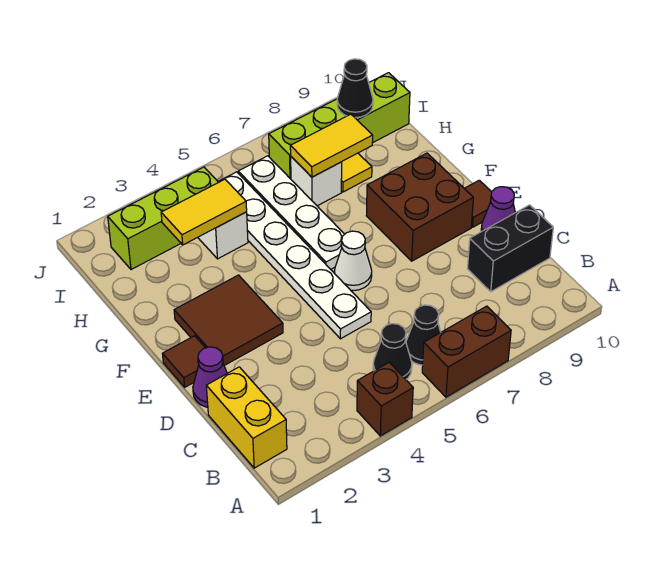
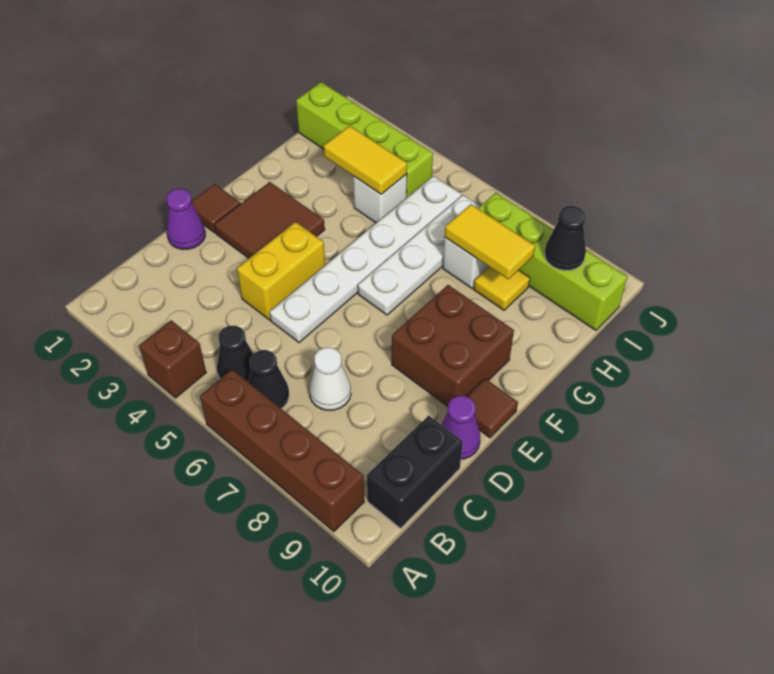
brown 1x2 brick [422,306,511,397] -> brown 1x4 brick [200,369,364,532]
yellow 1x2 brick [206,367,287,468] -> yellow 1x2 brick moved to [237,222,325,320]
black 1x2 brick [468,205,553,292] -> black 1x2 brick turned to [367,415,463,528]
white 1x1 cone [334,231,372,291] -> white 1x1 cone moved to [309,347,351,410]
lime 1x3 brick [108,167,218,270] -> lime 1x4 brick [296,82,433,198]

